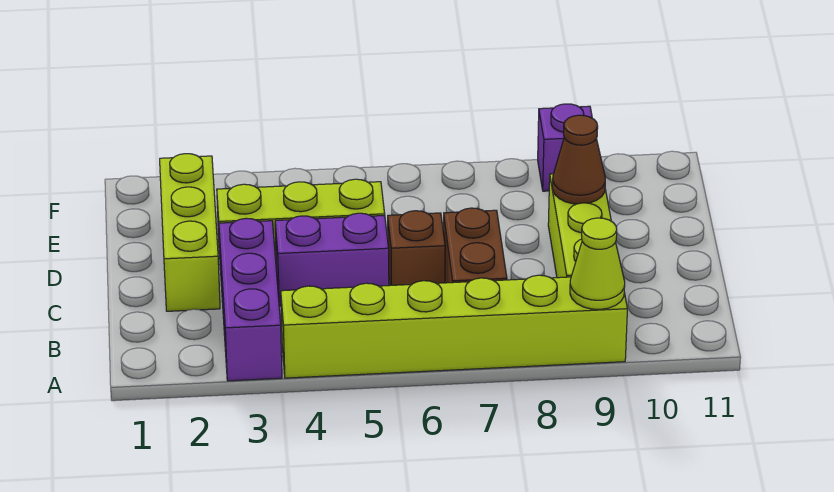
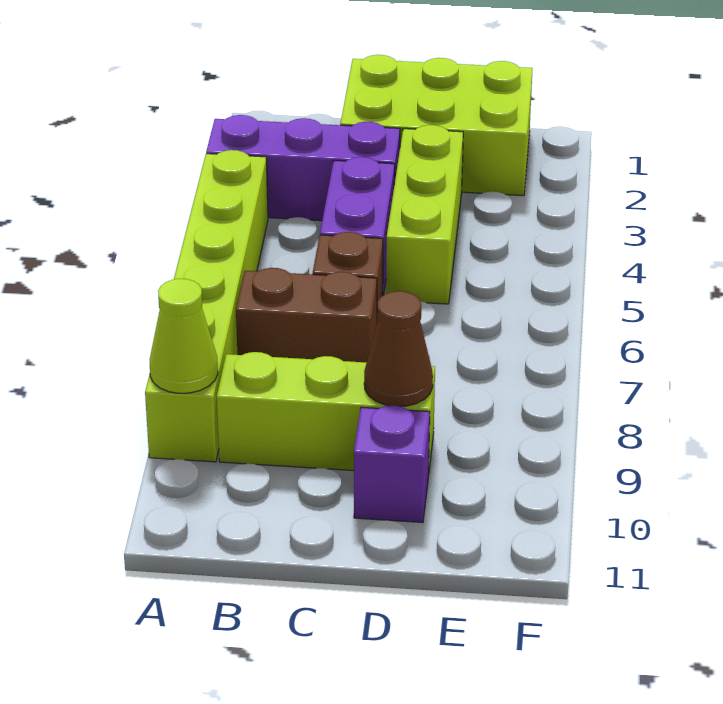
lime 1x3 brick [160,154,220,311] -> lime 2x3 brick [340,55,533,196]
purple 1x1 brick [538,104,592,191] -> purple 1x1 brick moved to [354,406,430,522]

